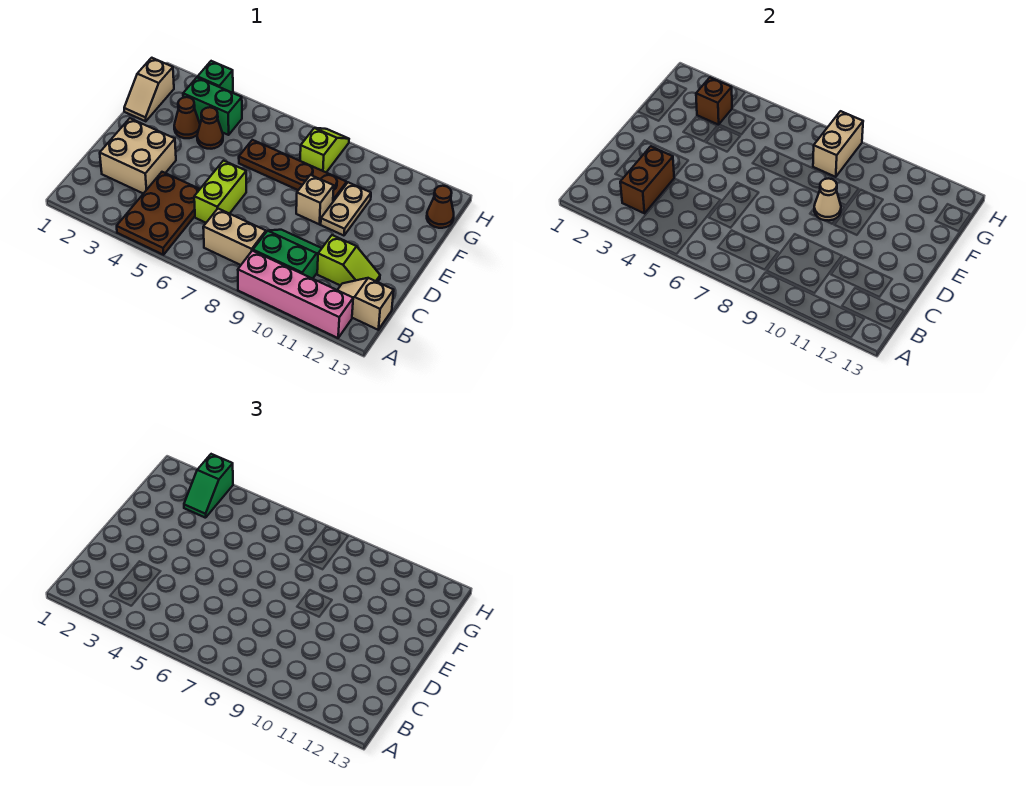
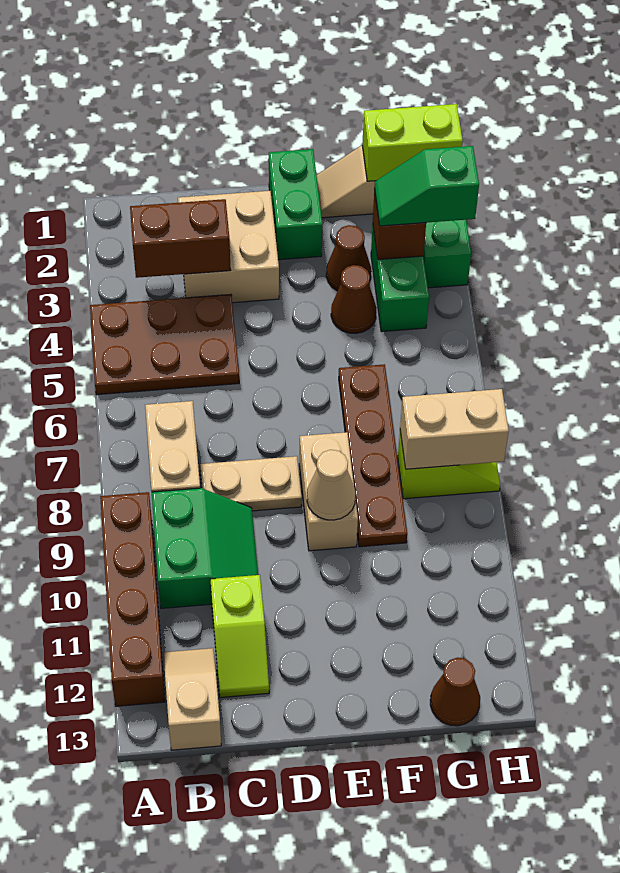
pink 1x4 brick [238,251,353,338] -> brown 1x4 brick [100,492,165,706]
lime 1x2 brick [194,161,246,223] -> lime 1x2 brick moved to [362,104,463,181]
none -> green 1x2 brick [269,149,322,260]
tan 1x1 brick [296,175,334,224] -> tan 1x2 brick [299,432,358,551]
tan 1x2 plate [321,182,371,236] -> tan 1x2 plate moved to [200,456,302,511]

